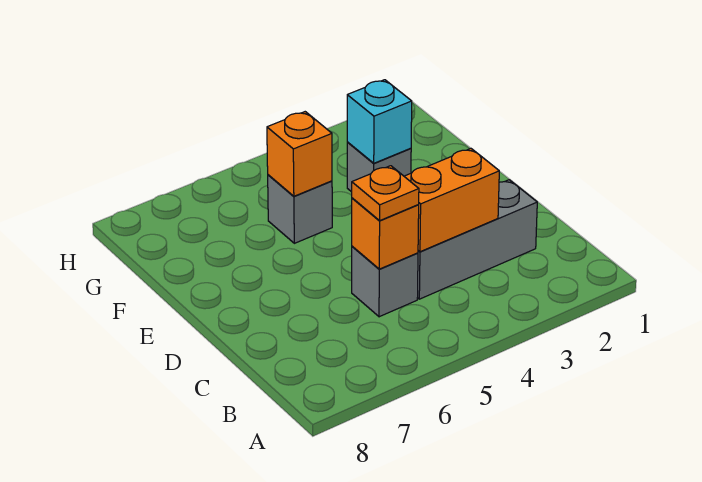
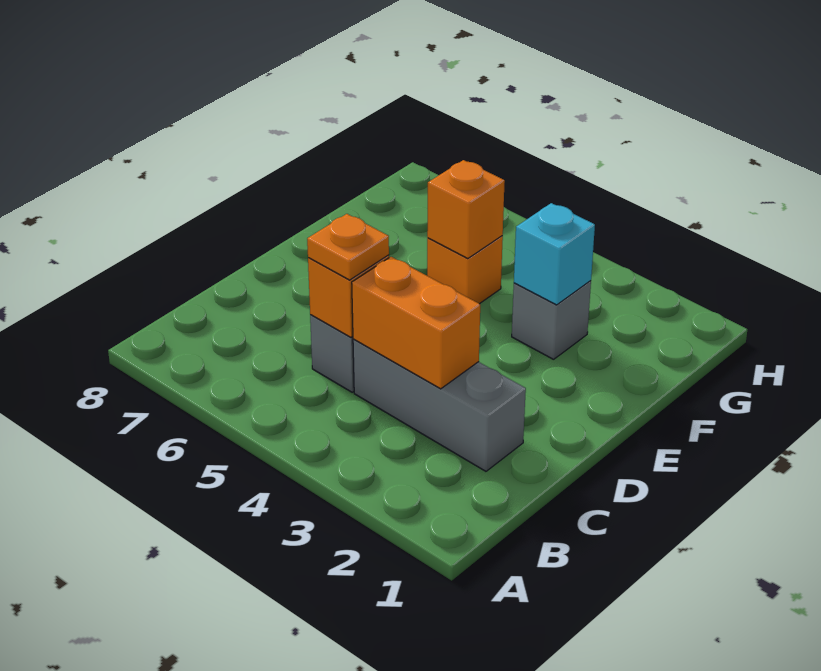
grey 1x1 brick [268,175,332,243] -> orange 1x1 brick [427,236,503,304]

